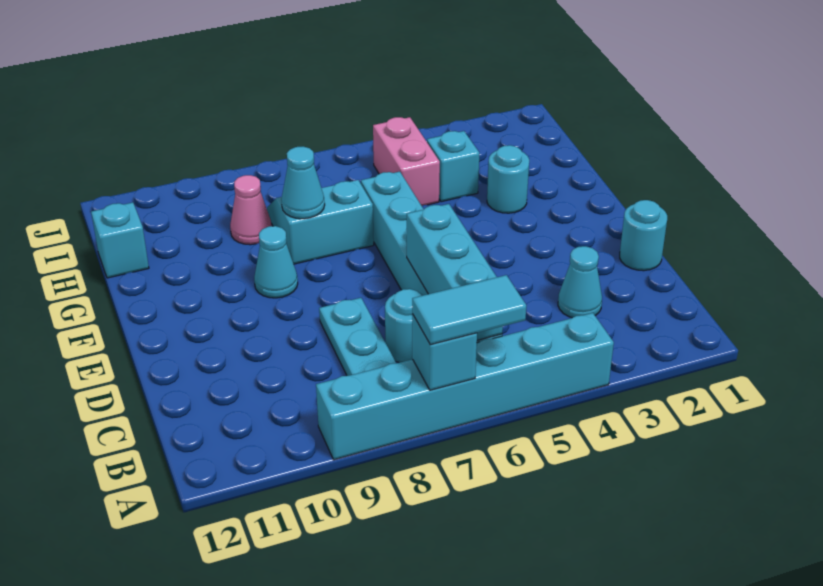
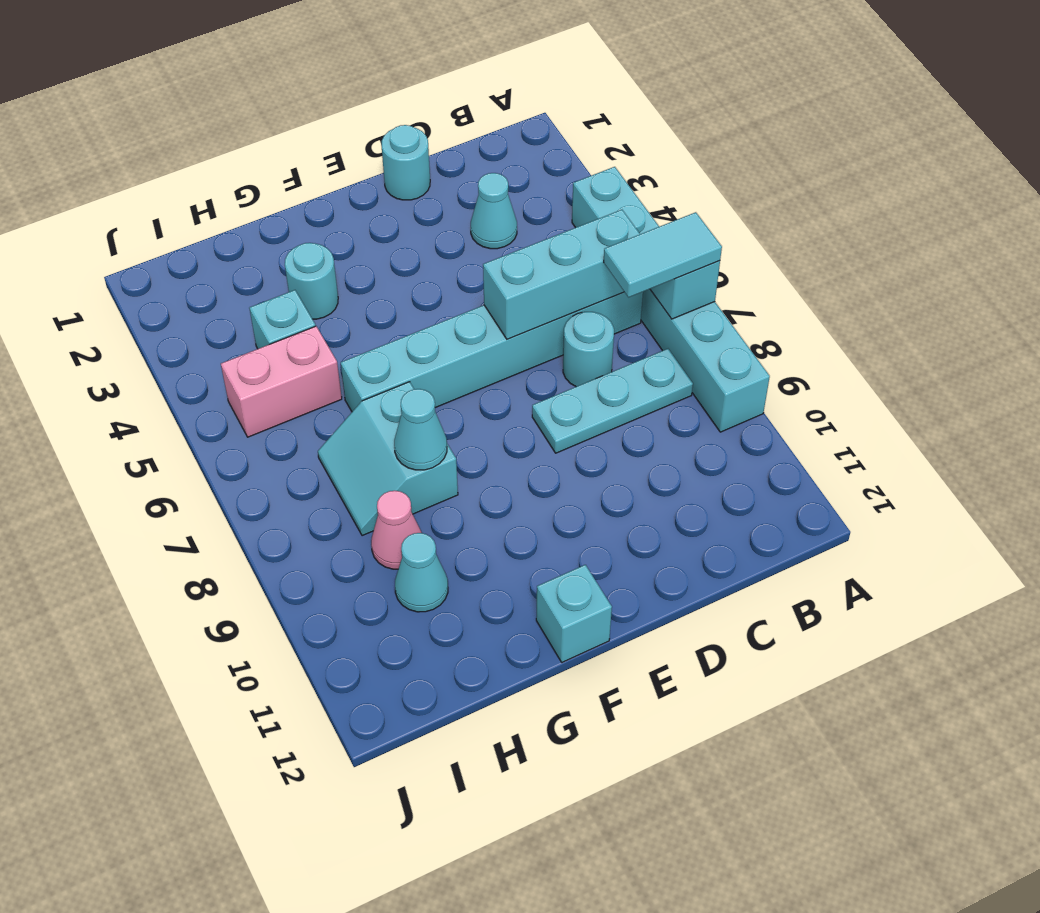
cyan 1x2 tile [412,275,526,345] -> cyan 1x2 tile turned to [604,212,722,297]
cyan 1x1 cone [254,226,298,298] -> cyan 1x1 cone moved to [395,533,448,612]
cyan 1x1 brick [91,202,149,278] -> cyan 1x1 brick moved to [536,565,612,662]

